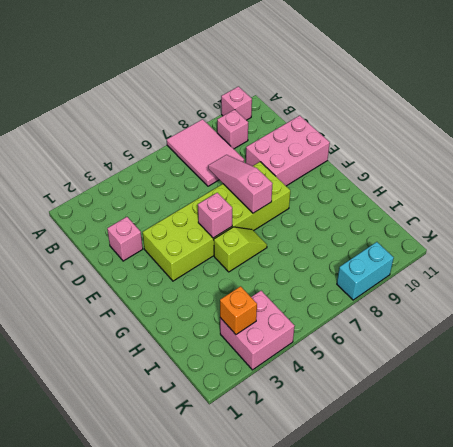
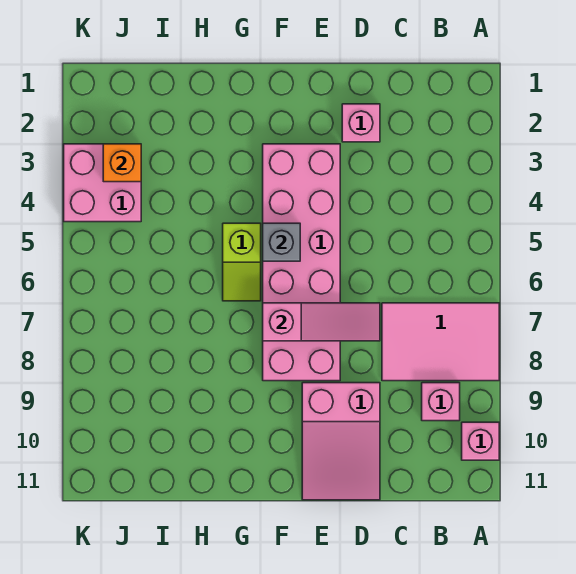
pink 2x3 brick [246,116,330,186] -> pink 2x3 slope [302,383,380,500]
lime 2x6 brick [143,162,290,281] -> pink 2x6 brick [263,144,340,381]
pink 1x1 brick [198,193,232,238] -> grey 1x1 brick [263,223,300,261]
cyan 1x2 brick [337,242,394,300] -> none

